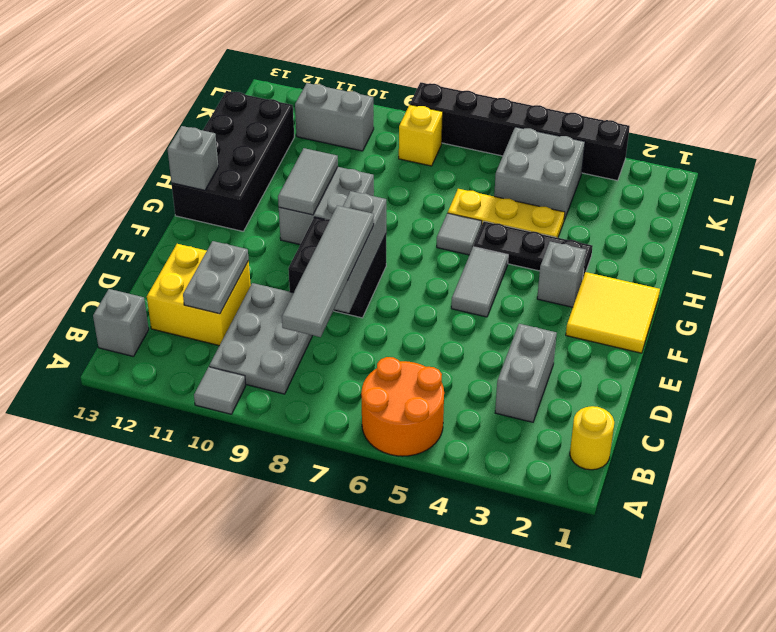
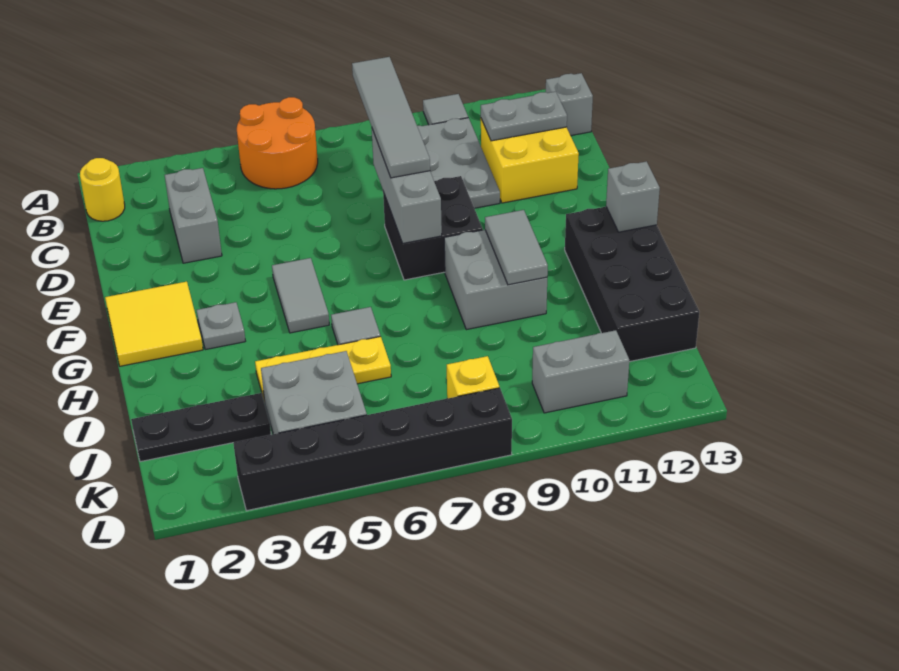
grey 1x2 plate [183,241,249,314] -> grey 1x2 plate turned to [481,92,567,141]
grey 1x1 brick [537,242,586,307] -> grey 1x1 plate [196,302,245,350]
black 1x3 plate [474,221,593,277] -> black 1x3 plate moved to [131,393,271,462]

